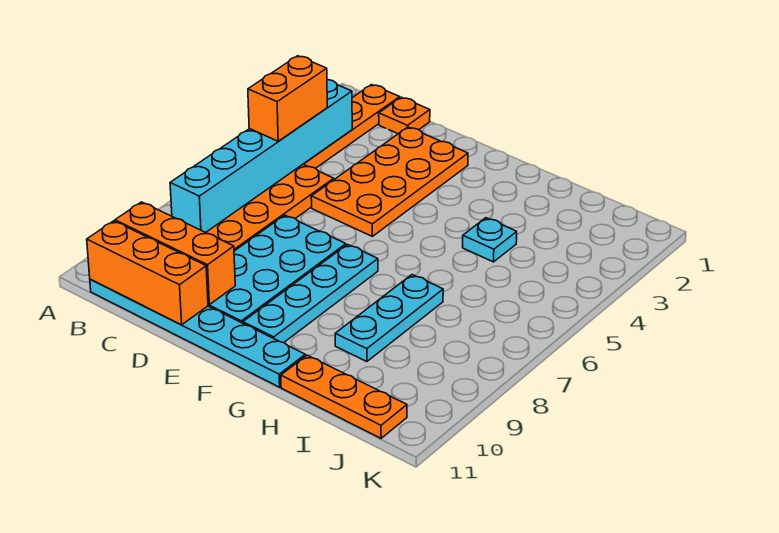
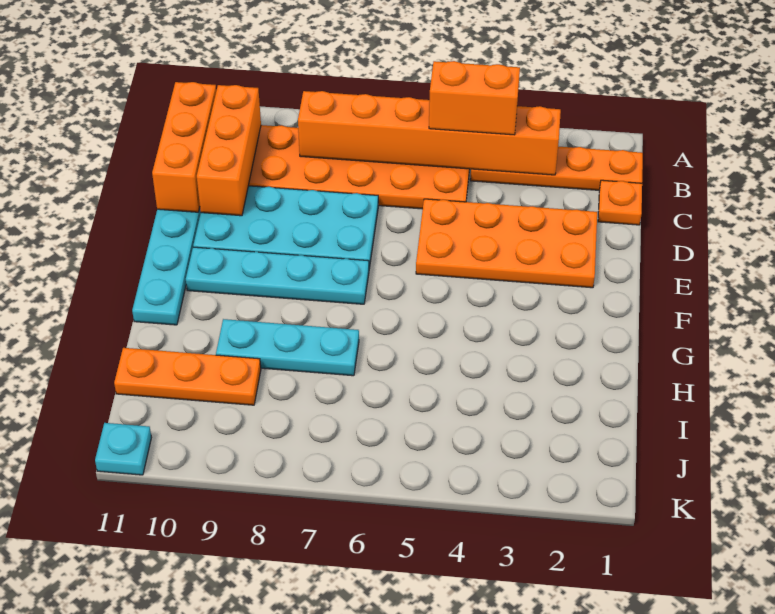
cyan 1x6 brick [170,80,352,233] -> orange 1x6 brick [298,91,561,175]
cyan 1x1 plate [463,218,517,262] -> cyan 1x1 plate moved to [95,423,151,475]
orange 1x3 plate [281,355,407,438] -> orange 1x3 plate turned to [114,348,261,405]

